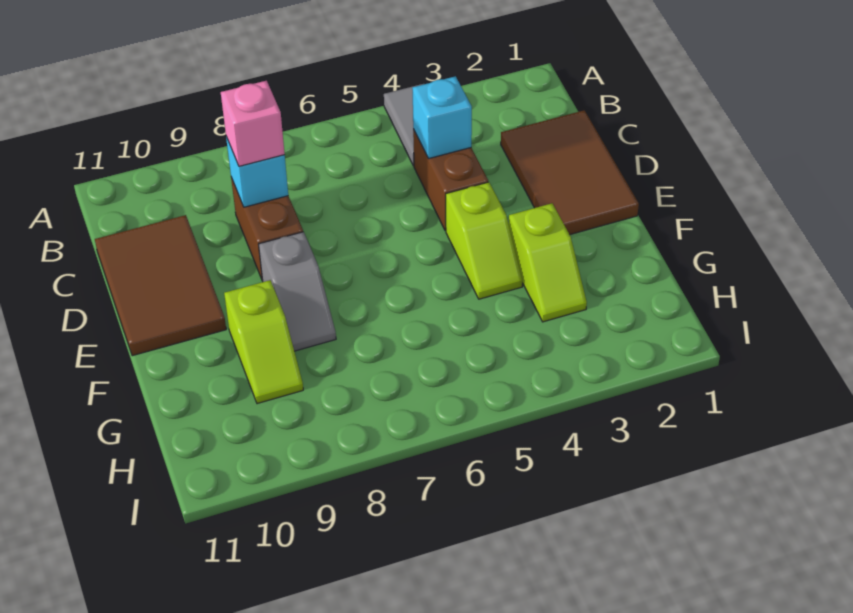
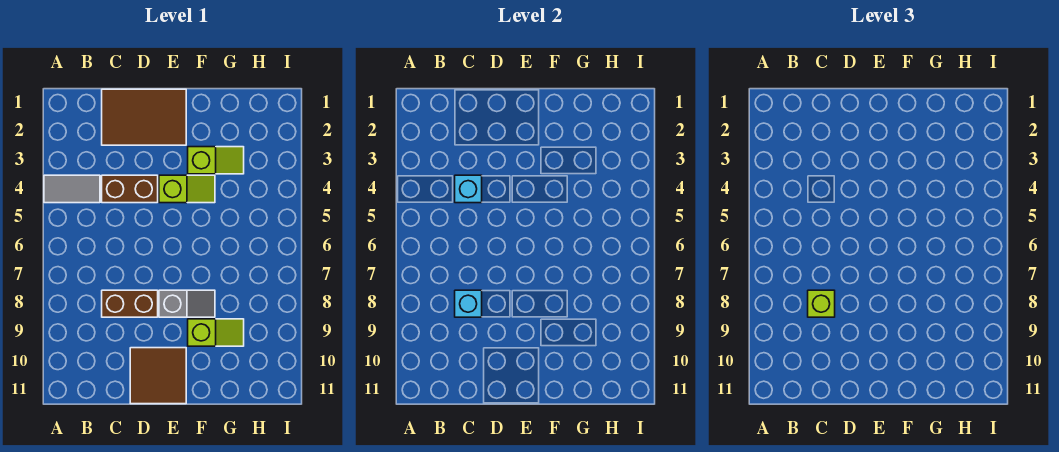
pink 1x1 brick [221,81,285,166] -> lime 1x1 brick [808,290,835,317]
brown 2x3 tile [95,215,226,356] -> brown 2x2 tile [130,348,186,404]

